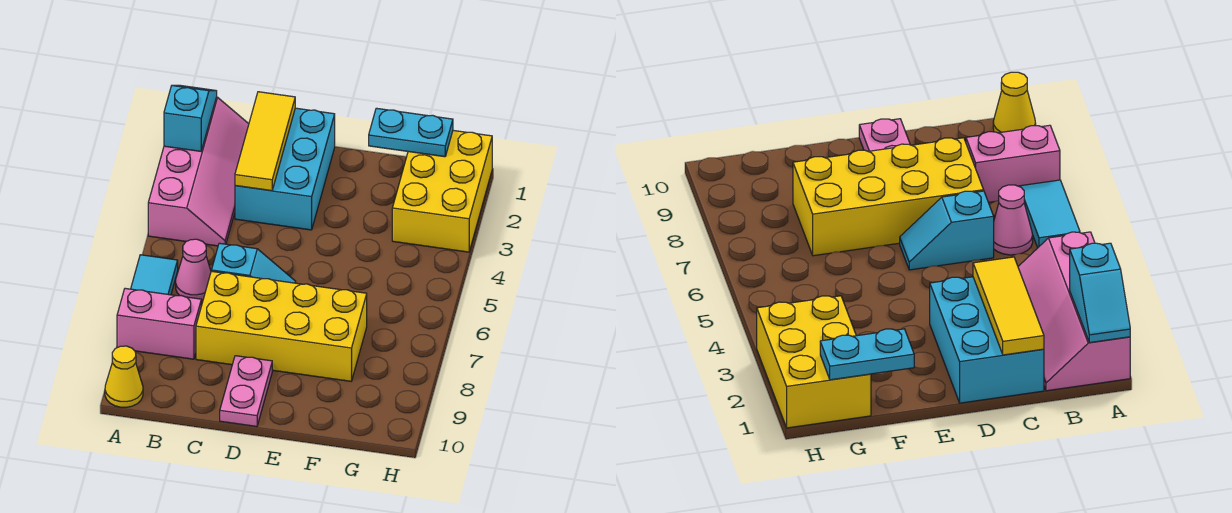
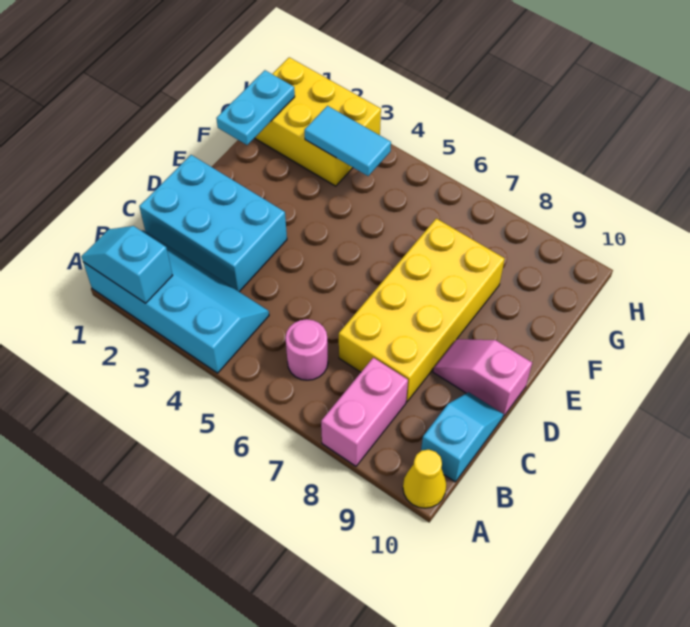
pink 2x4 slope [148,97,249,246] -> cyan 2x4 slope [83,230,269,373]
cyan 1x2 tile [131,255,178,295] -> cyan 1x2 tile moved to [305,106,391,176]
pink 1x1 cone [176,239,211,300] -> pink 1x1 round brick [285,319,328,380]
yellow 1x3 tile [235,92,295,191] -> none
cyan 1x2 slope [212,243,296,283] -> cyan 1x2 slope moved to [421,392,503,482]
pink 1x2 plate [220,356,272,426] -> pink 1x2 slope [433,339,532,417]

